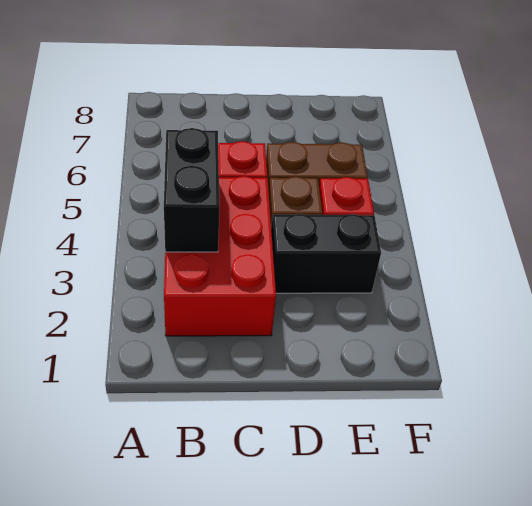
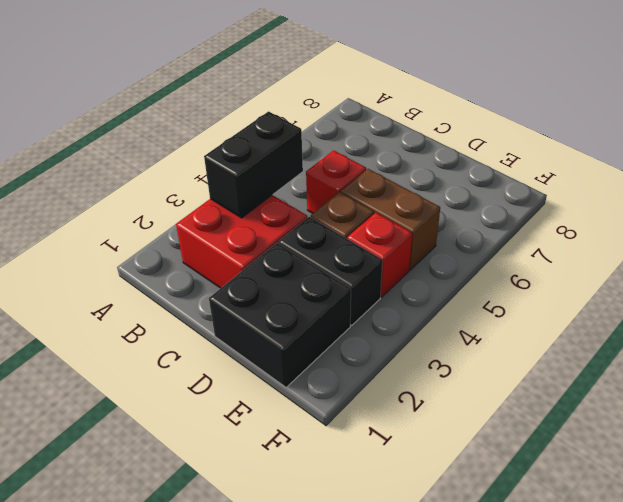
red 2x3 brick [164,176,276,336] -> red 2x2 brick [176,195,307,288]
none -> black 2x2 brick [209,243,351,387]

